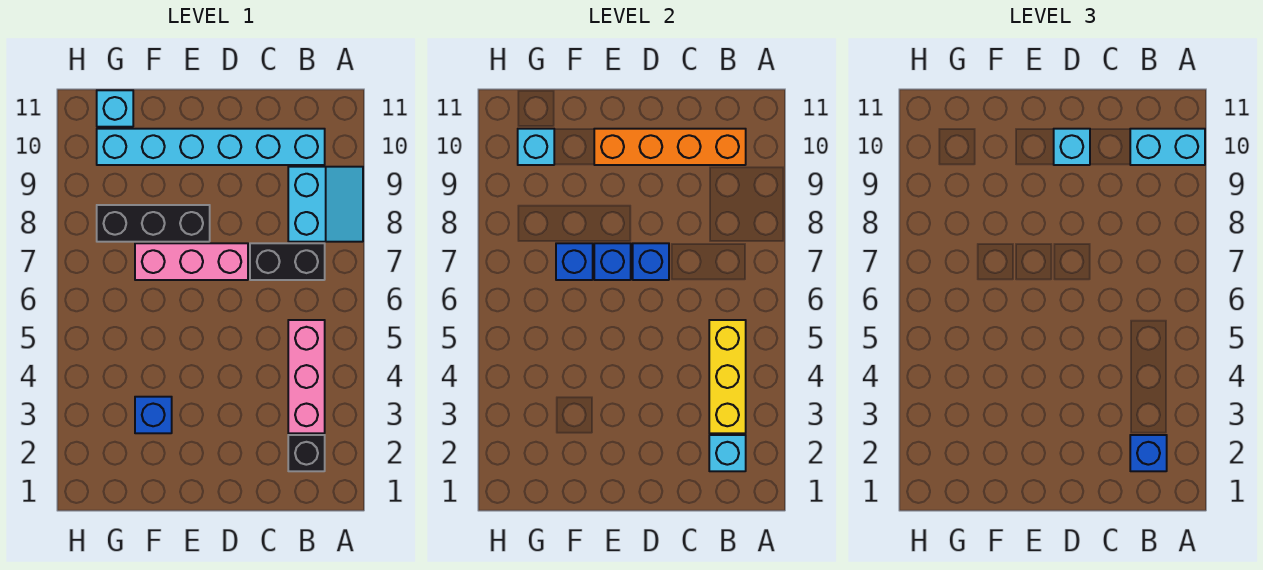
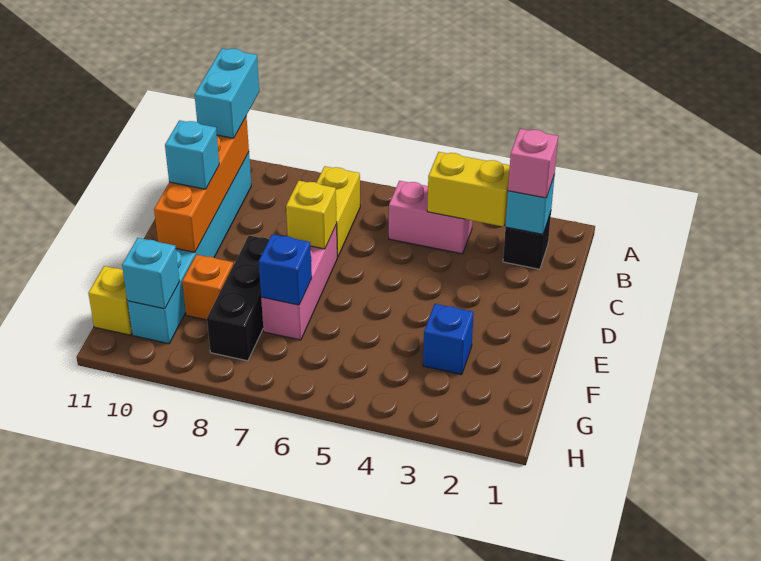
cyan 2x2 slope [288,167,363,242] -> none
blue 1x1 brick [1130,435,1167,471] -> pink 1x1 brick [508,129,558,198]
pink 1x3 brick [288,320,325,433] -> pink 1x2 brick [389,181,472,254]
yellow 1x3 brick [709,320,746,433] -> yellow 1x2 brick [427,152,510,227]
black 1x2 brick [250,243,325,280] -> yellow 1x2 brick [316,166,360,257]
blue 1x1 brick [633,243,669,280] -> yellow 1x1 brick [286,181,337,249]
blue 1x1 brick [594,243,631,280] -> none
none -> orange 1x1 brick [182,255,233,320]
cyan 1x1 brick [97,90,133,127] -> yellow 1x1 brick [88,266,132,335]

